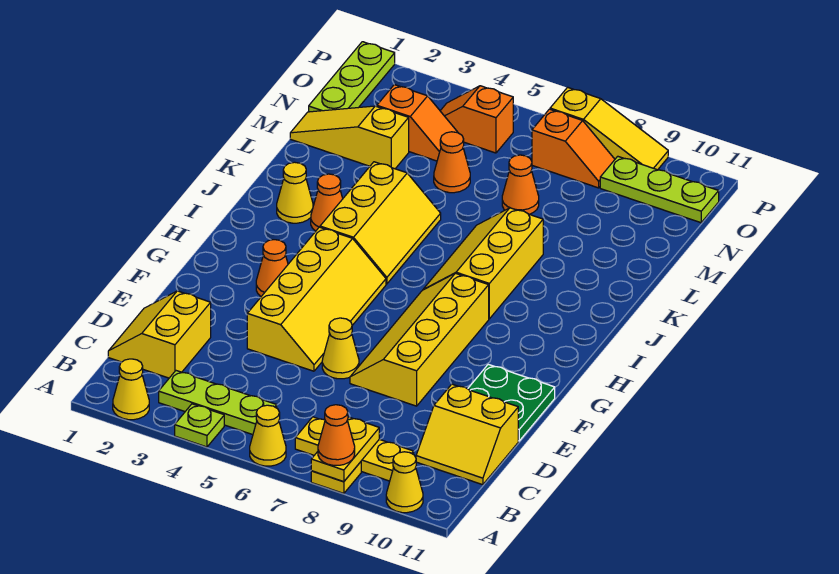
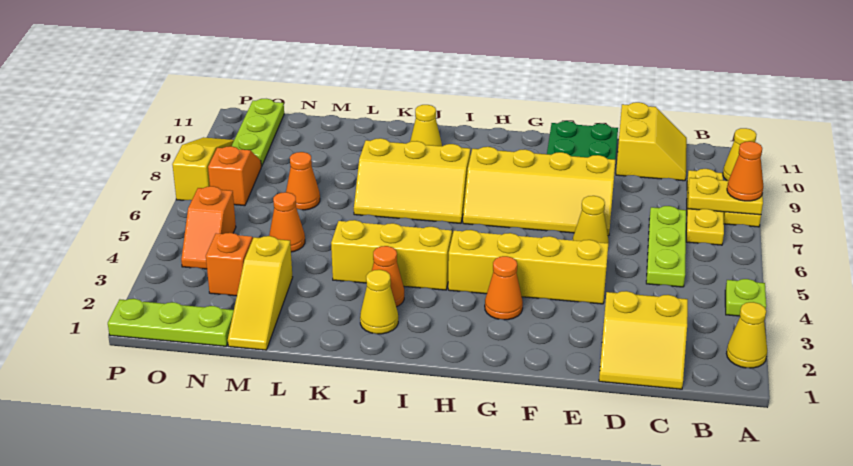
yellow 1x1 cone [250,405,286,466] -> yellow 1x1 cone moved to [410,105,442,146]
lime 1x3 plate [159,371,277,435] -> lime 1x3 plate moved to [646,206,686,287]

